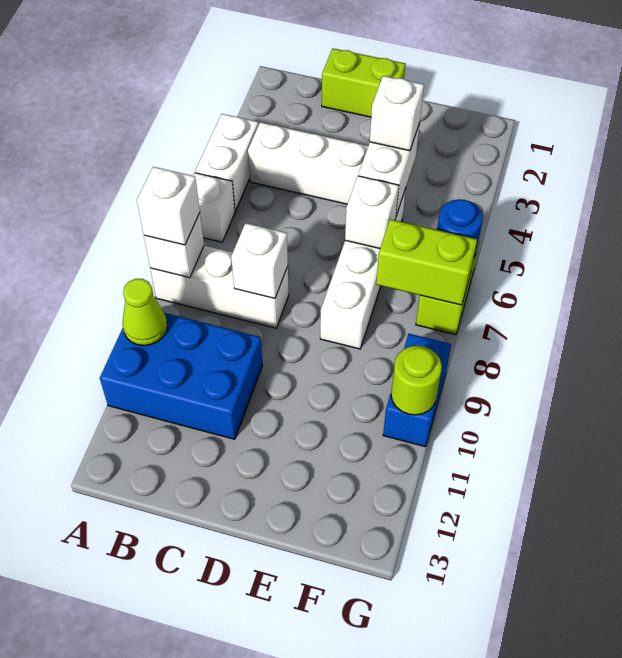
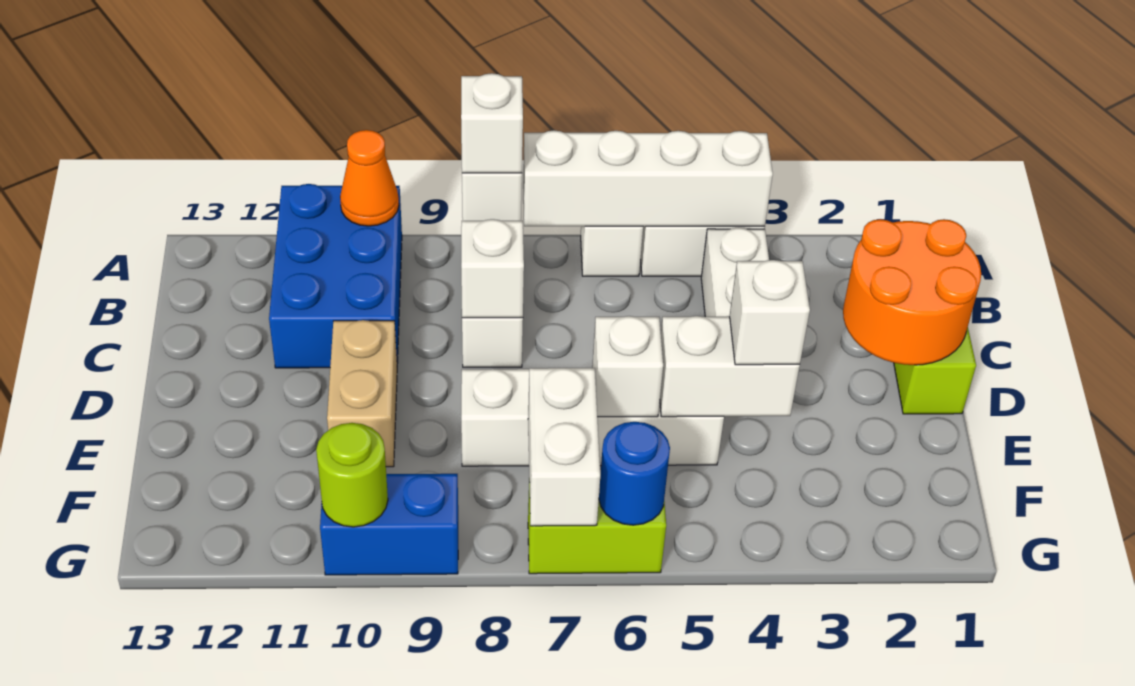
none -> white 1x4 brick [523,130,773,227]
lime 1x1 cone [122,279,167,346] -> orange 1x1 cone [340,130,399,226]
none -> orange 2x2 round brick [843,219,981,365]
none -> tan 1x2 brick [327,320,397,467]
lime 1x2 brick [376,219,477,305] -> white 1x2 brick [528,368,600,526]

